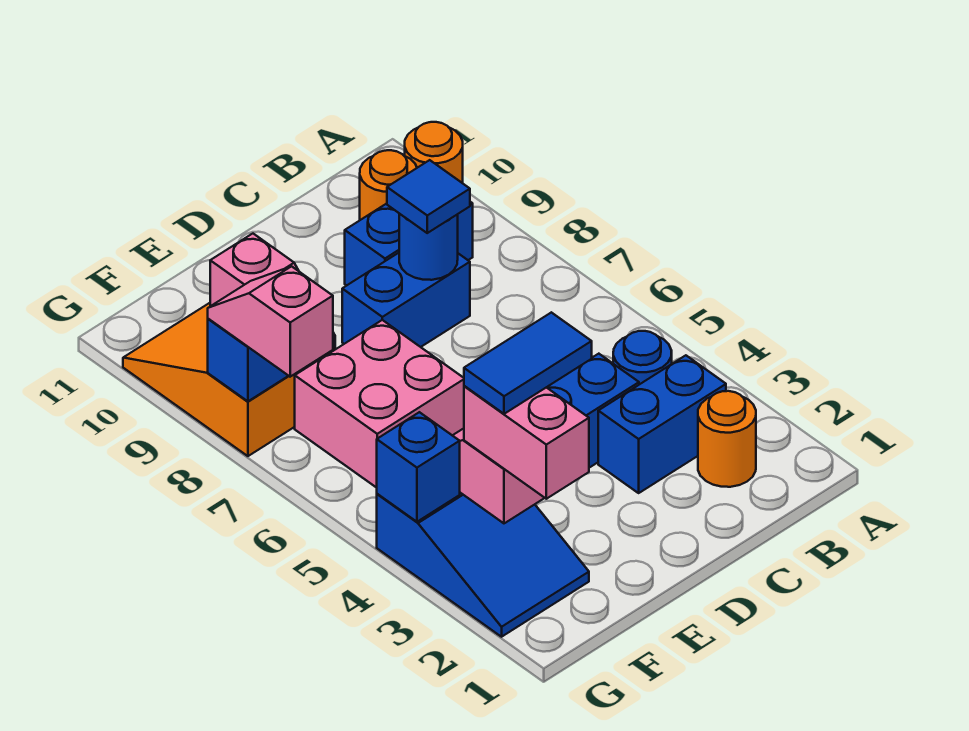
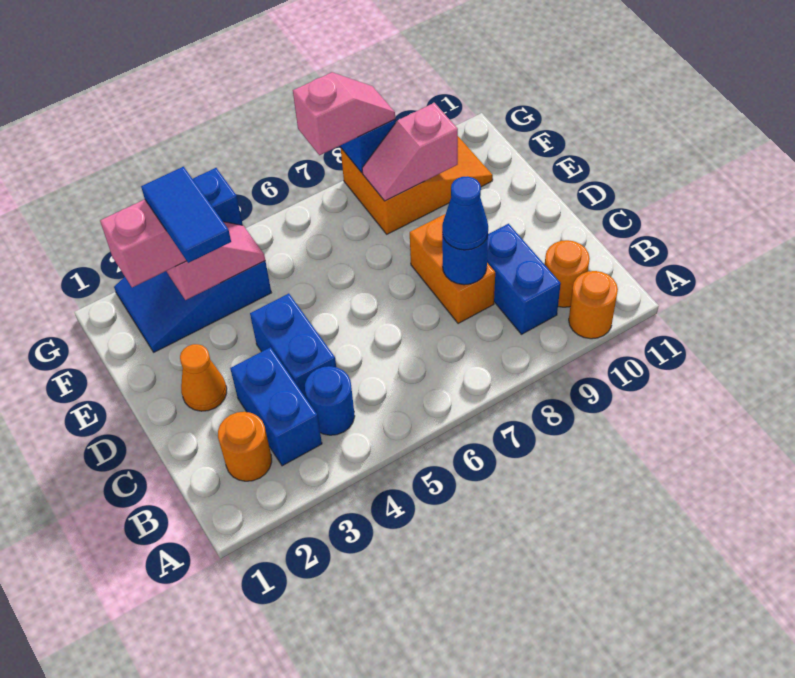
blue 1x2 brick [342,253,470,347] -> orange 1x2 brick [410,214,495,324]
blue 1x1 tile [387,160,470,233] -> blue 1x1 cone [442,176,488,250]
none -> orange 1x1 cone [180,344,227,411]
pink 2x2 brick [295,320,464,488] -> none

